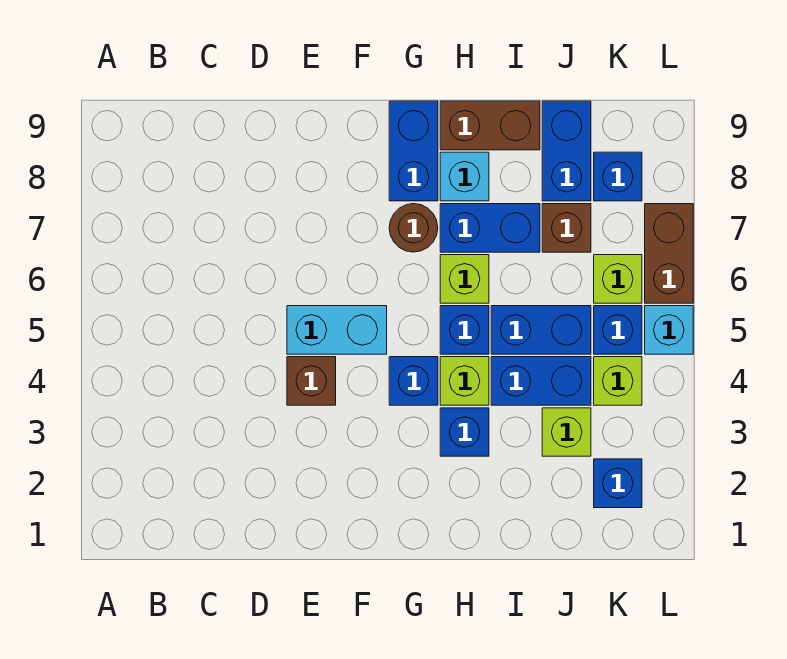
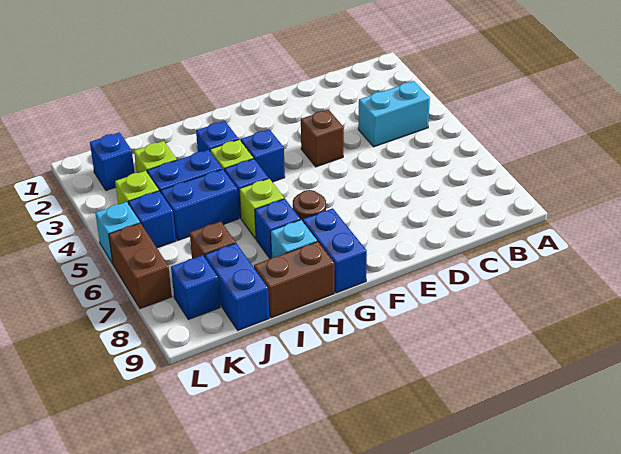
cyan 1x2 brick [287,306,387,354] -> cyan 1x2 brick moved to [358,81,430,147]
blue 1x2 brick [440,204,540,252] -> blue 1x1 brick [255,199,300,259]
lime 1x1 brick [594,255,642,303] -> none

